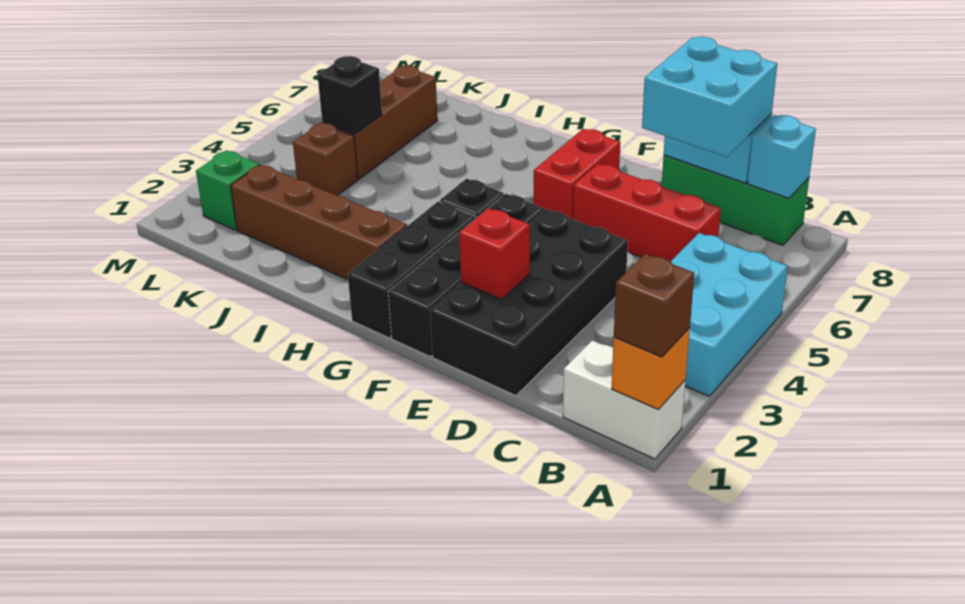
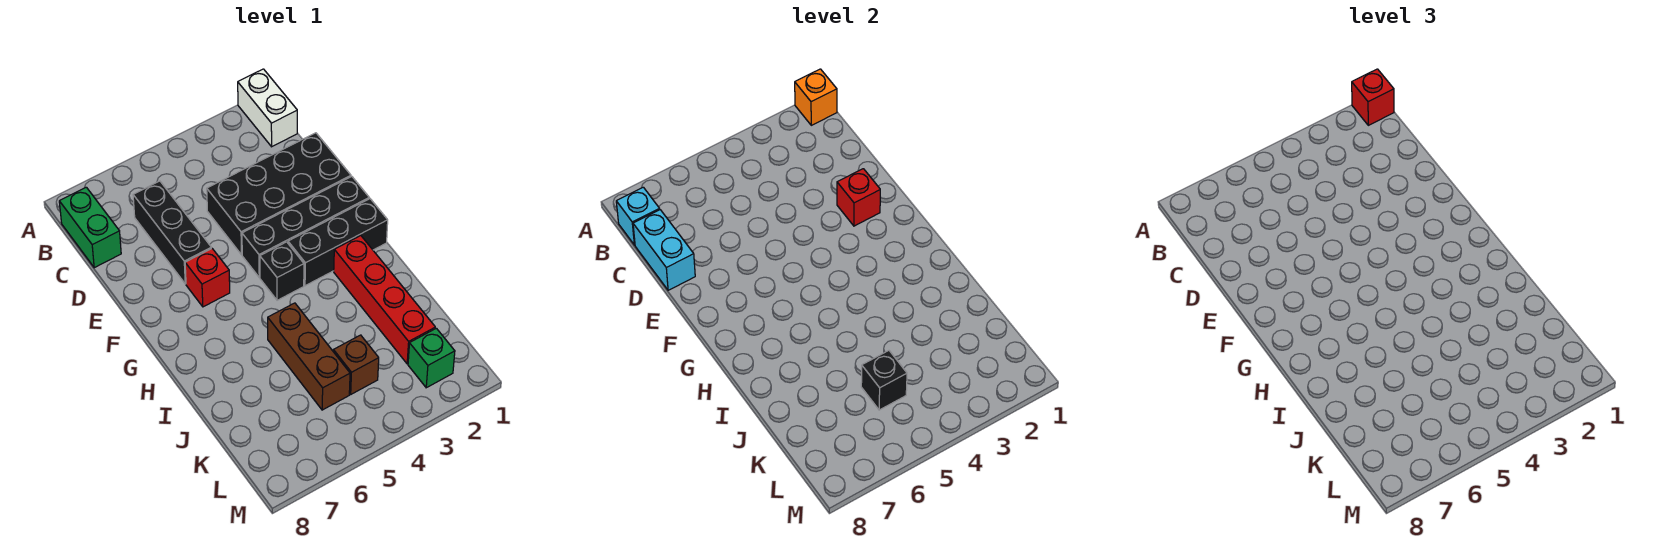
brown 1x1 brick [614,254,694,357] -> red 1x1 brick [1352,69,1394,125]
cyan 2x3 brick [671,233,788,396] -> none
green 1x3 brick [662,155,809,245] -> green 1x2 brick [59,187,121,268]
red 1x3 brick [573,164,721,262] -> black 1x3 brick [133,181,211,284]
cyan 2x2 brick [642,37,777,157] -> none
red 1x2 brick [534,129,620,219] -> red 1x1 brick [185,249,230,307]
brown 1x4 brick [230,164,407,280] -> red 1x4 brick [334,236,435,364]
brown 1x3 brick [322,66,438,179] -> brown 1x3 brick turned to [268,303,350,410]

